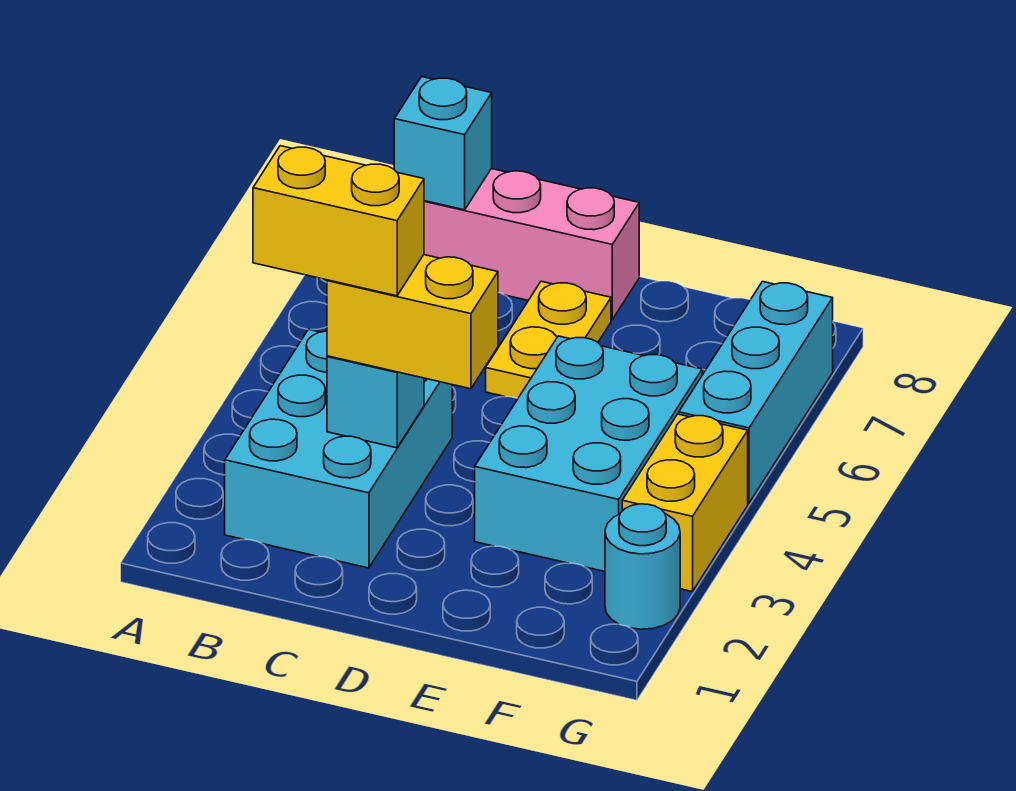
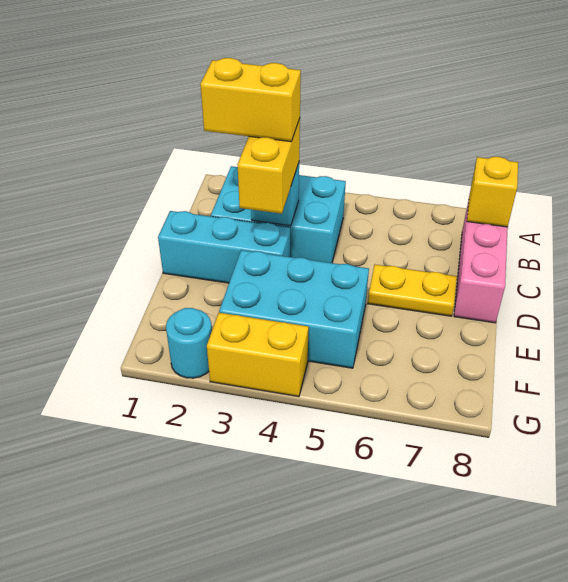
yellow 1x2 brick [253,146,424,296] -> yellow 1x2 brick turned to [200,58,301,142]
cyan 1x1 brick [394,77,492,210] -> yellow 1x1 brick [467,157,518,227]
cyan 1x3 brick [679,282,833,503] -> cyan 1x3 brick moved to [158,211,290,283]

